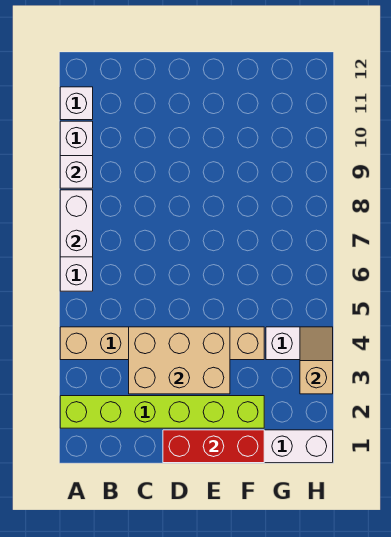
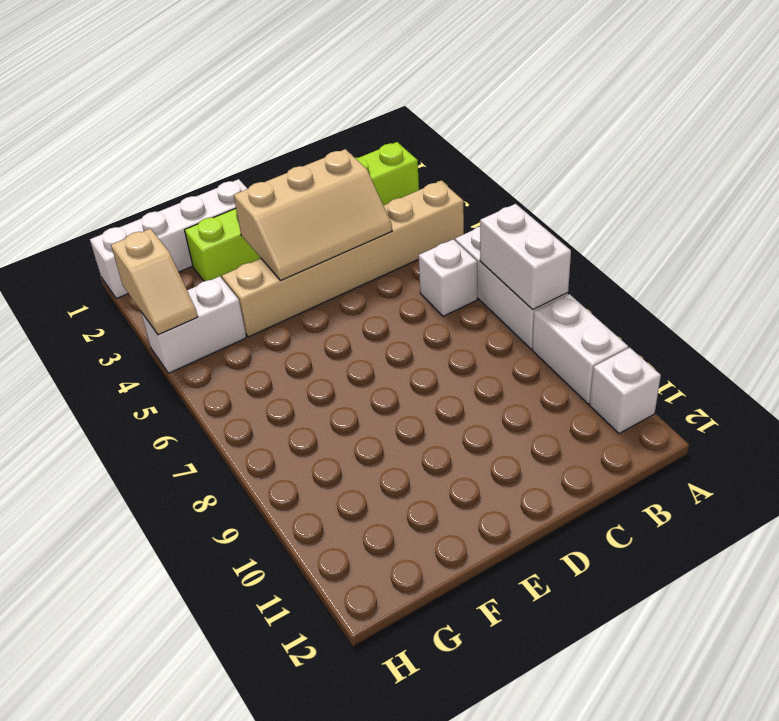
white 1x1 brick [60,156,93,188] -> white 1x1 brick moved to [419,239,477,316]
tan 2x3 brick [129,327,230,394] -> tan 2x3 slope [234,149,392,281]
red 1x3 brick [163,430,264,463] -> none

